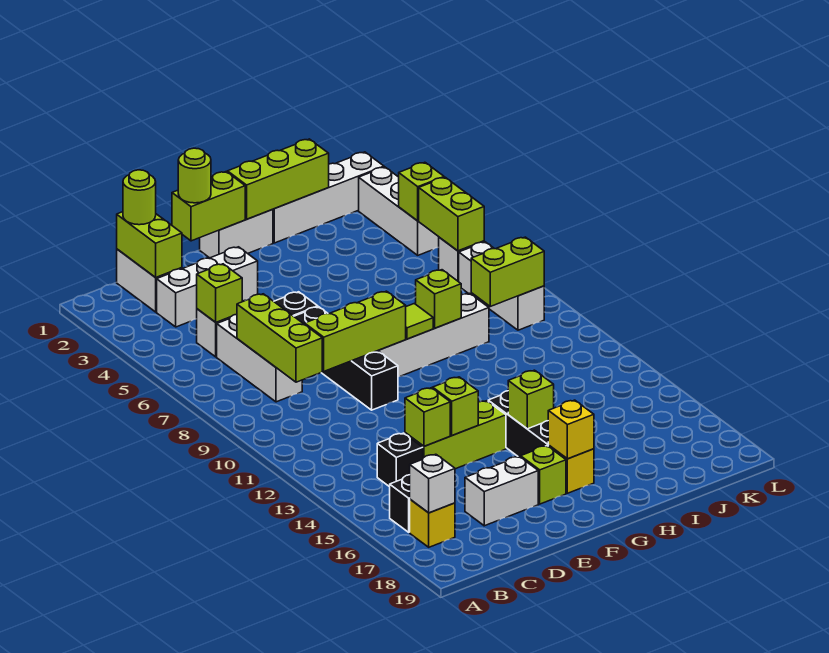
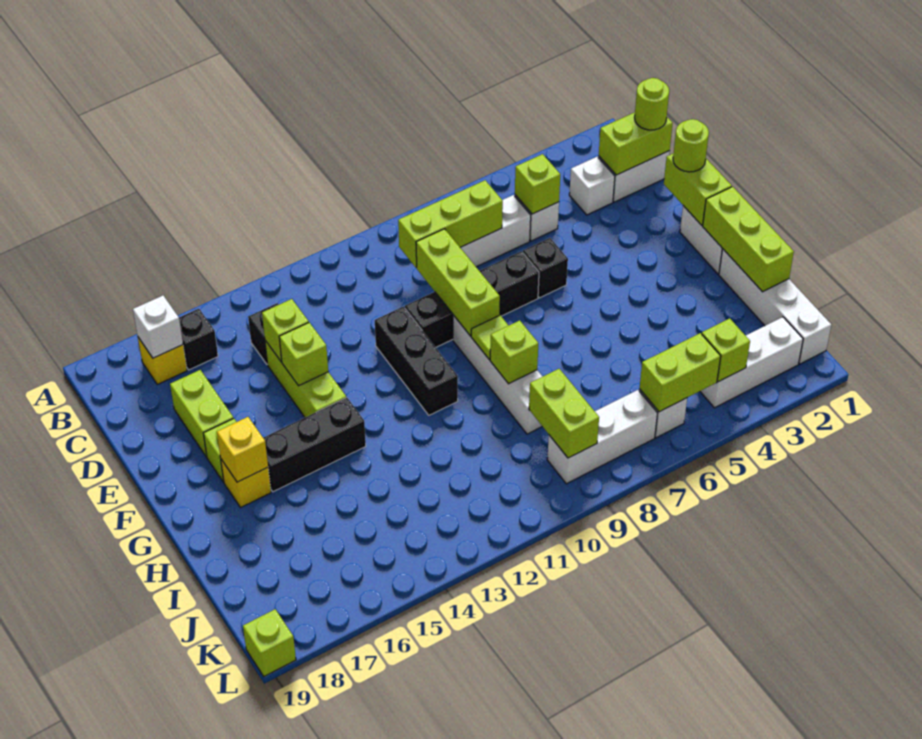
white 1x3 brick [157,247,258,327] -> white 1x1 brick [569,157,615,215]
white 1x2 brick [465,456,538,526] -> lime 1x2 brick [170,370,233,457]
none -> black 1x3 brick [375,307,458,415]
lime 1x1 brick [508,370,554,429] -> lime 1x1 brick moved to [243,609,296,676]

